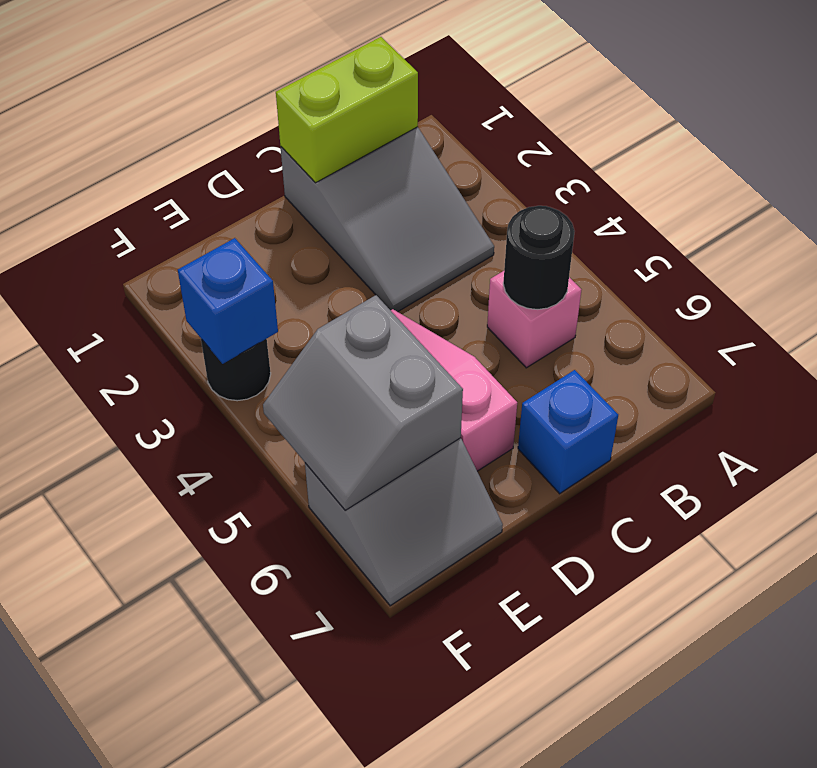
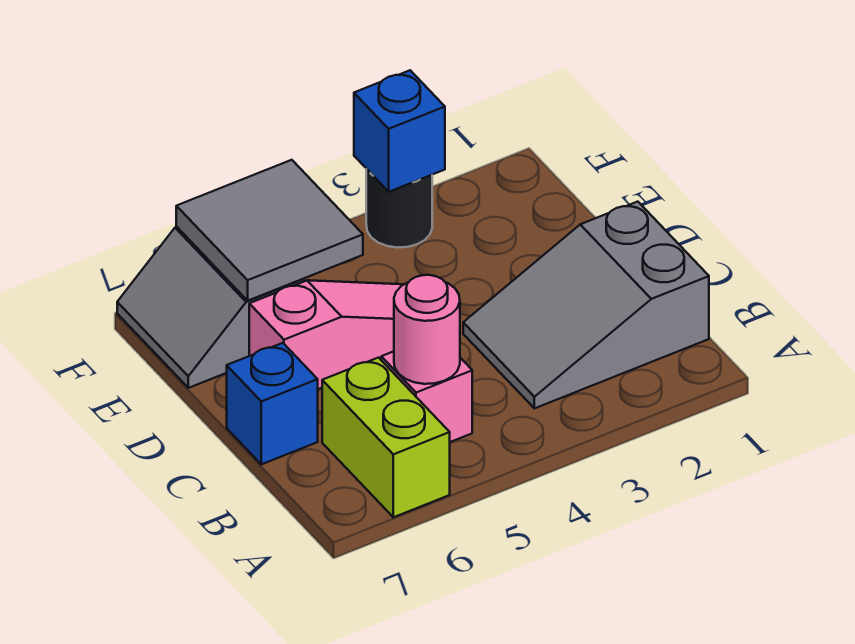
lime 1x2 brick [276,37,418,183] -> lime 1x2 brick moved to [322,358,450,517]
black 1x1 round brick [503,206,575,309] -> pink 1x1 round brick [394,275,460,384]
grey 2x2 slope [263,295,463,510] -> grey 2x2 tile [176,160,363,301]

